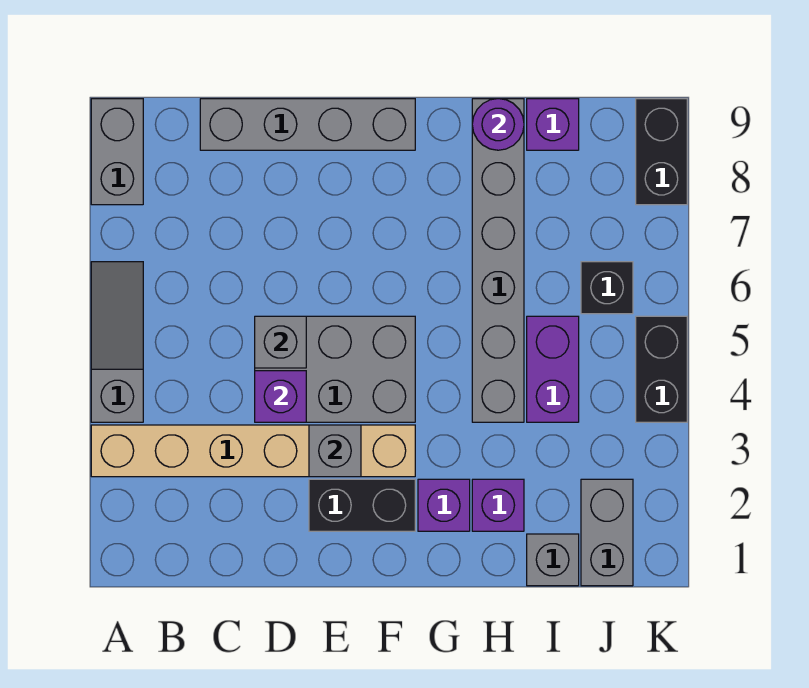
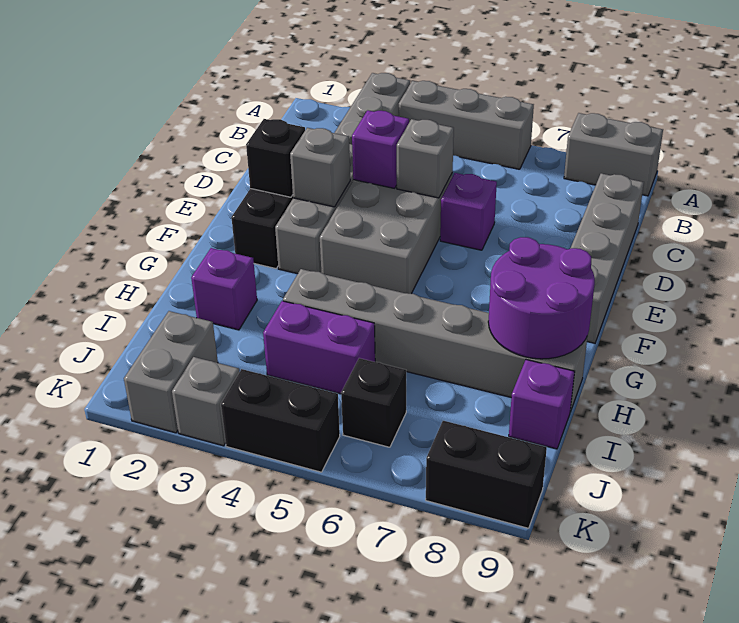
tan 1x6 brick [91,425,415,477] -> grey 1x6 brick [275,73,410,274]
grey 1x3 slope [91,262,143,422] -> grey 1x3 brick [399,81,534,169]
none -> black 1x1 brick [246,119,305,197]
purple 1x1 brick [418,479,470,531] -> purple 1x1 brick moved to [440,173,497,250]
purple 1x1 round brick [472,99,524,150] -> purple 2x2 round brick [488,237,595,359]
grey 1x1 brick [527,534,579,586] -> grey 1x1 brick moved to [172,357,239,446]
grey 1x2 brick [581,479,633,586] -> grey 1x2 brick turned to [124,311,218,433]

